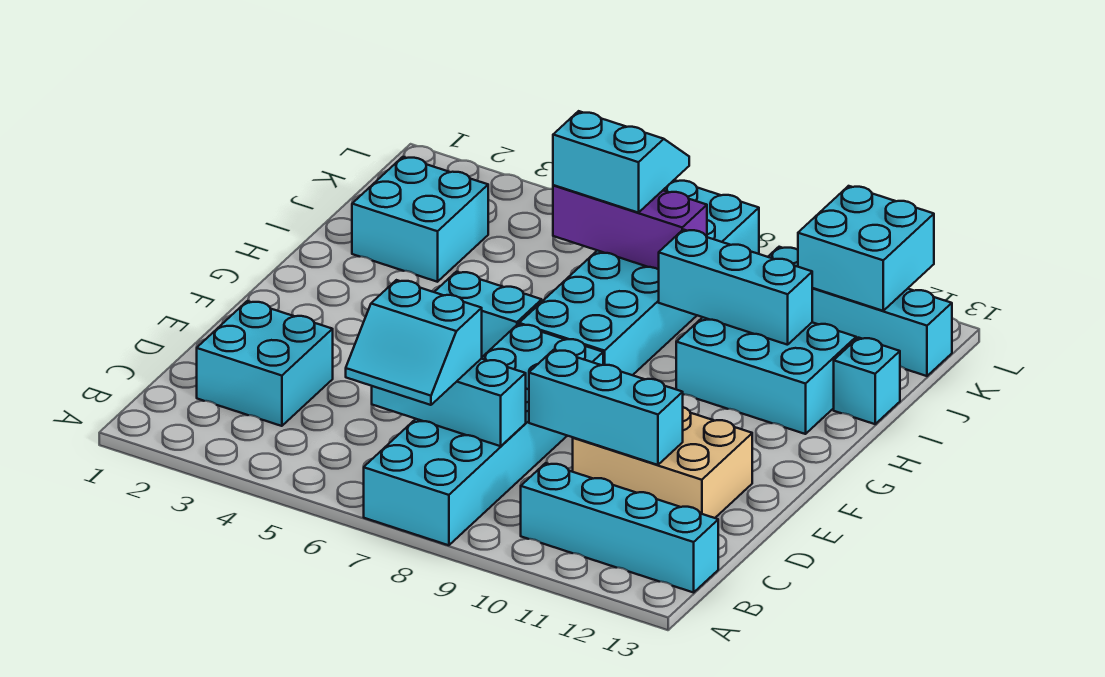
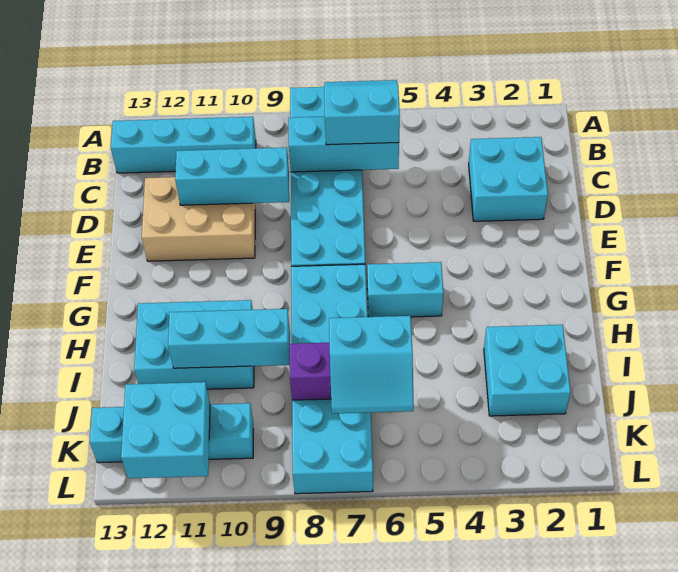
cyan 1x1 brick [834,338,900,424] -> none

